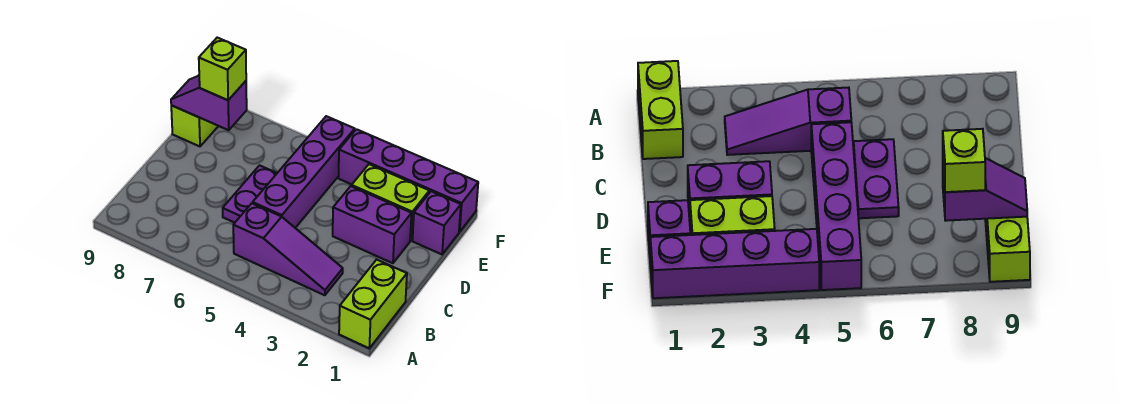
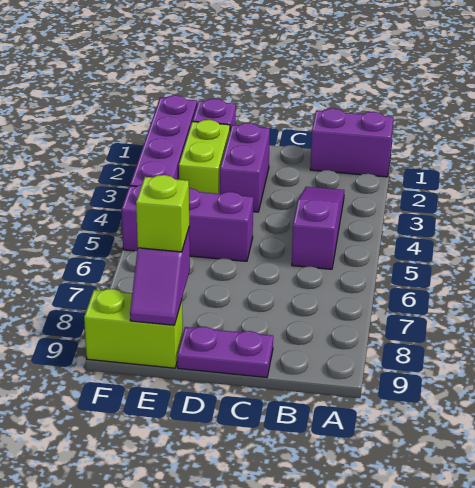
lime 1x2 brick [339,260,407,348] -> purple 1x2 brick [310,108,393,177]
purple 1x4 brick [253,116,355,228] -> purple 1x3 brick [122,185,253,261]
purple 1x2 plate [223,165,277,223] -> purple 1x2 plate moved to [177,327,273,378]

